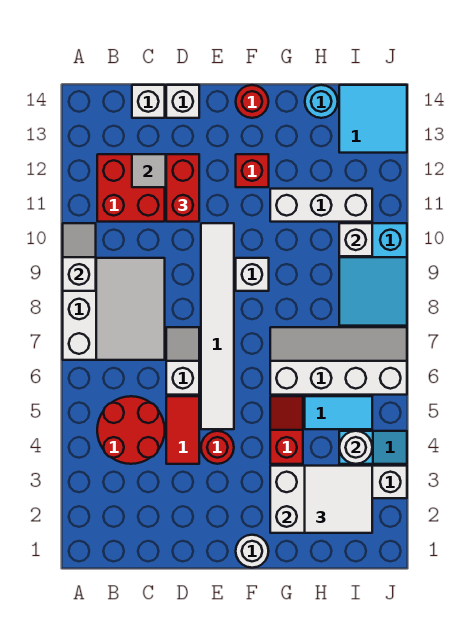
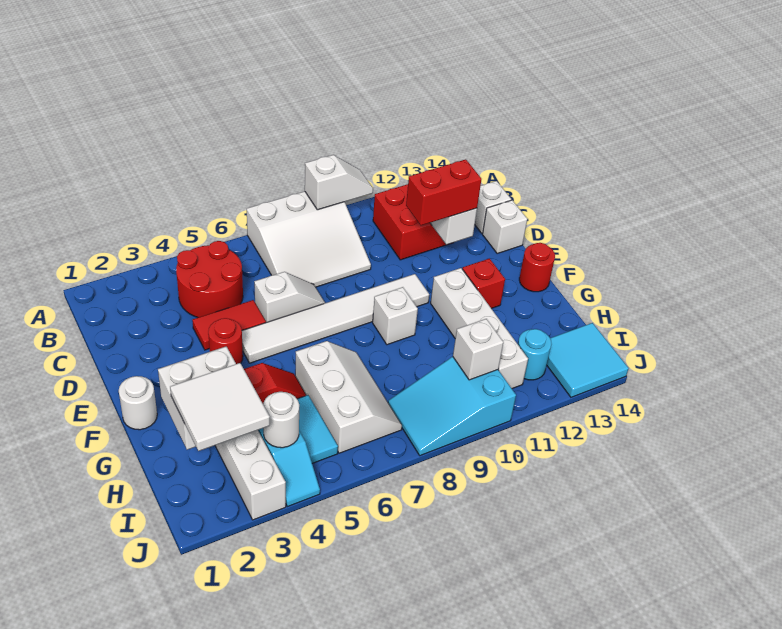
white 2x4 slope [270,327,407,395] -> white 2x3 slope [295,341,402,453]
white 1x3 brick [270,189,372,222] -> white 1x4 brick [431,268,528,388]
cyan 1x1 round brick [305,85,338,118] -> cyan 1x1 round brick moved to [518,329,551,380]

